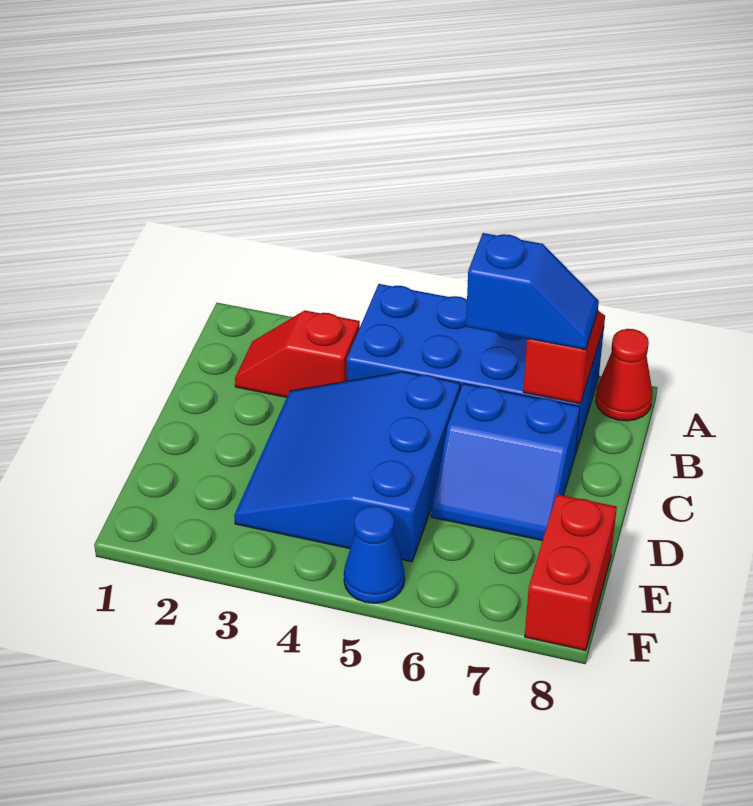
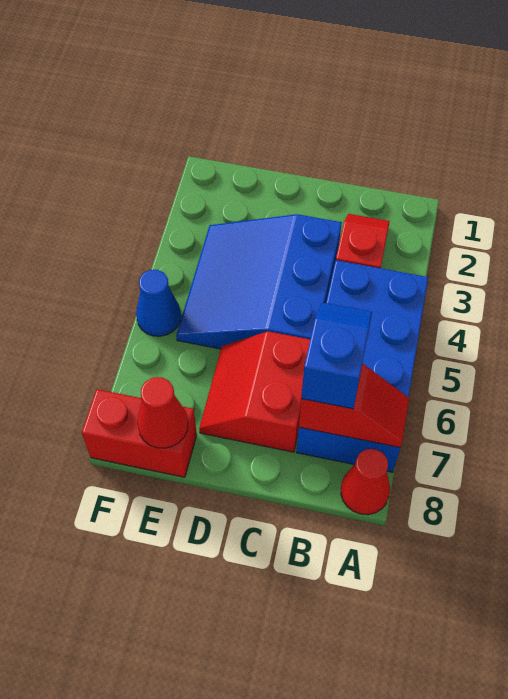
blue 1x2 slope [466,233,599,350] -> blue 1x2 slope turned to [301,303,372,409]
blue 3x3 slope [234,372,460,562] -> blue 3x3 slope turned to [176,214,342,349]
blue 2x2 slope [431,384,580,541] -> red 2x2 slope [199,331,310,452]
none -> red 1x1 cone [137,377,188,448]

